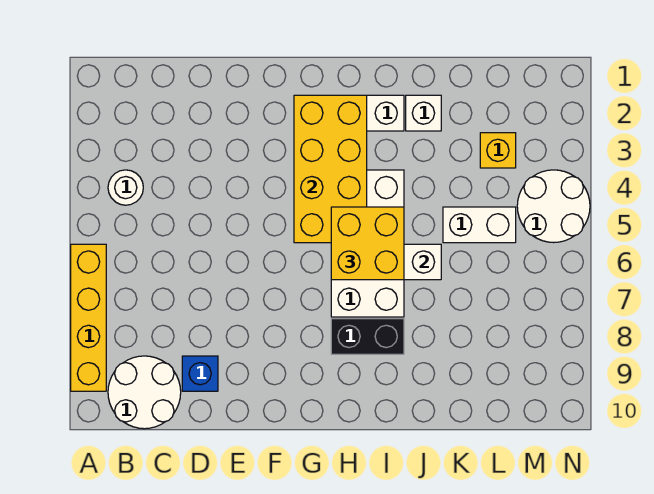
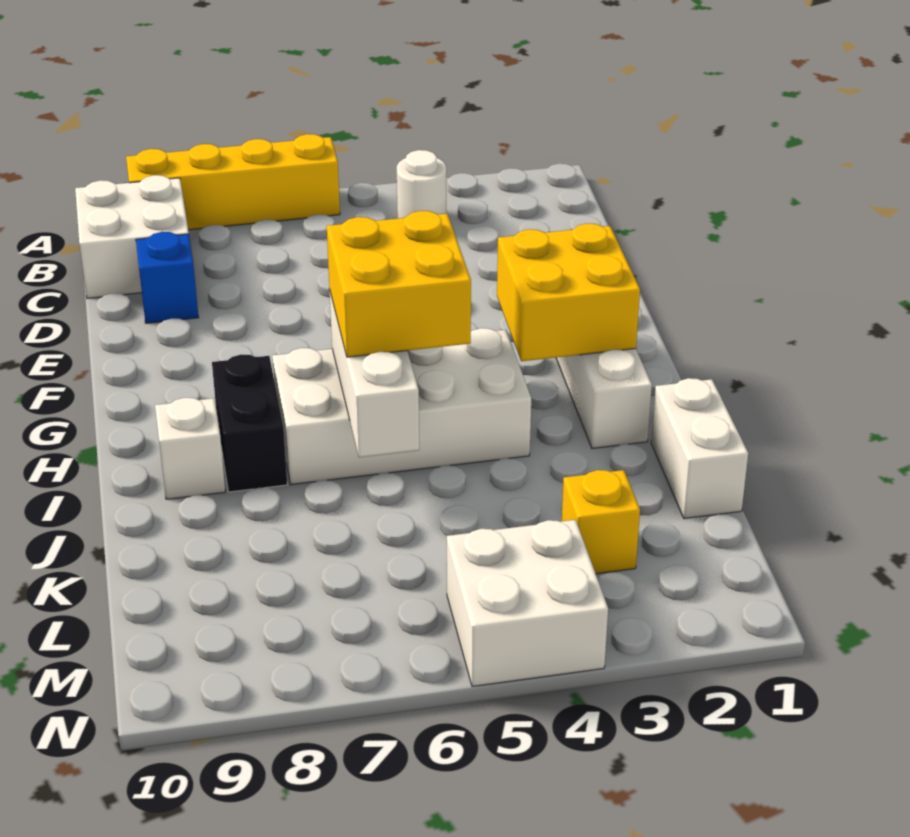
white 2x2 round brick [108,356,181,429] -> white 2x2 brick [75,175,189,298]
yellow 2x4 brick [294,95,367,243] -> yellow 2x2 brick [497,223,640,361]
white 1x1 brick [406,95,441,131] -> white 1x1 brick moved to [155,398,225,499]
white 1x2 brick [443,207,516,243] -> white 1x2 brick moved to [651,378,748,519]
white 2x2 round brick [517,170,590,243] -> white 2x2 brick [447,520,608,686]

